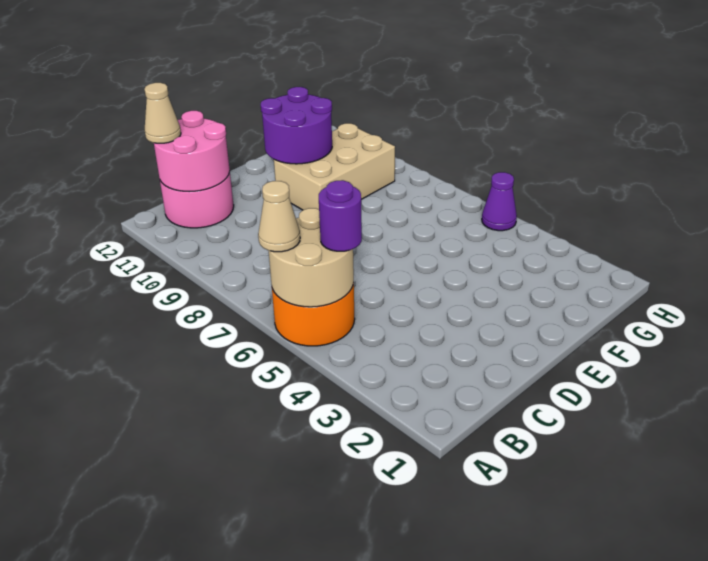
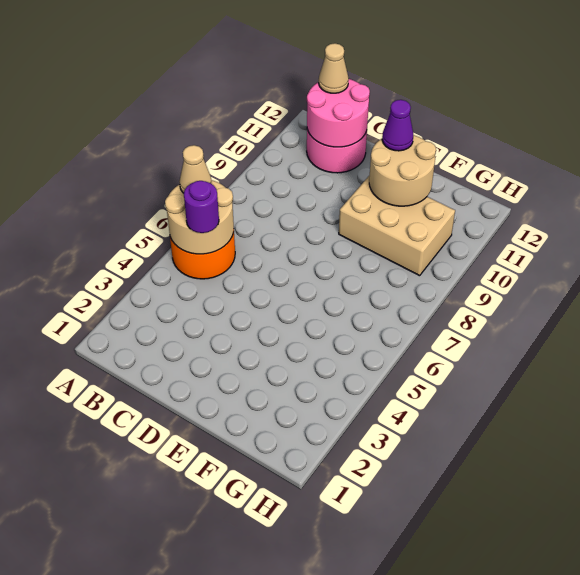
purple 2x2 round brick [261,87,332,164] -> tan 2x2 round brick [369,135,436,206]
purple 1x1 cone [482,172,517,231] -> purple 1x1 cone moved to [382,100,413,151]

